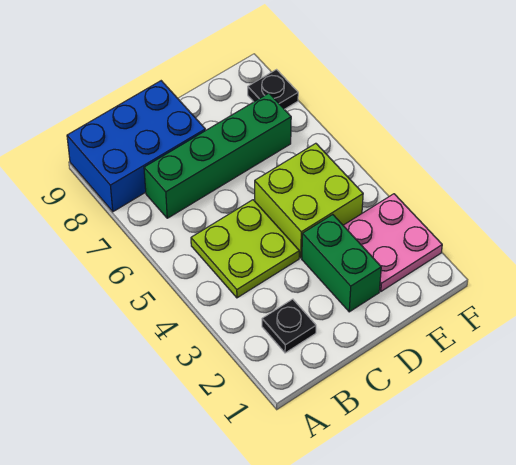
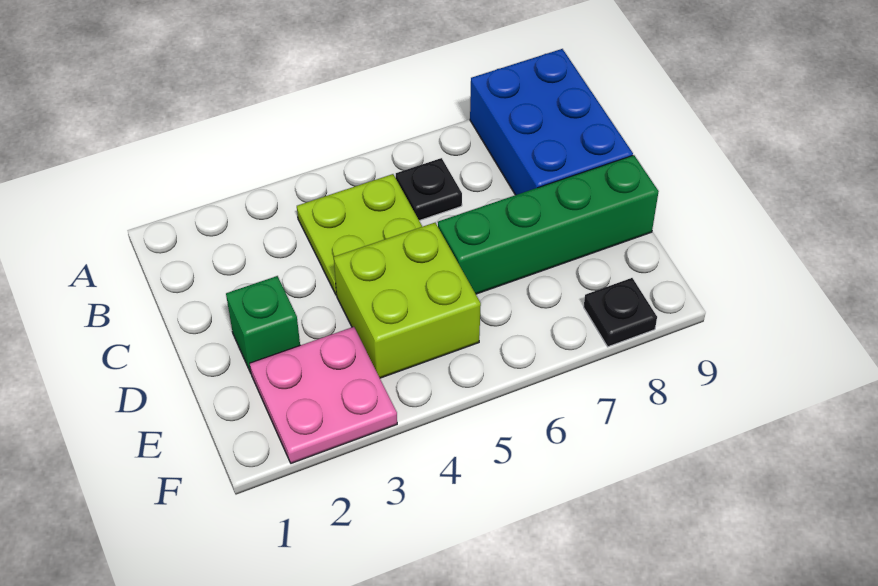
black 1x1 plate [262,299,316,353] -> black 1x1 plate moved to [396,158,462,221]
green 1x4 brick [144,93,291,218] -> green 1x4 brick turned to [438,155,659,294]
green 1x2 brick [302,215,381,312] -> green 1x1 brick [226,276,300,373]

